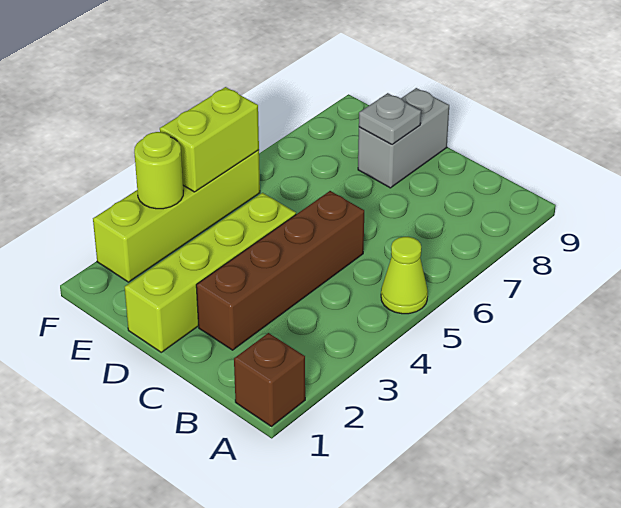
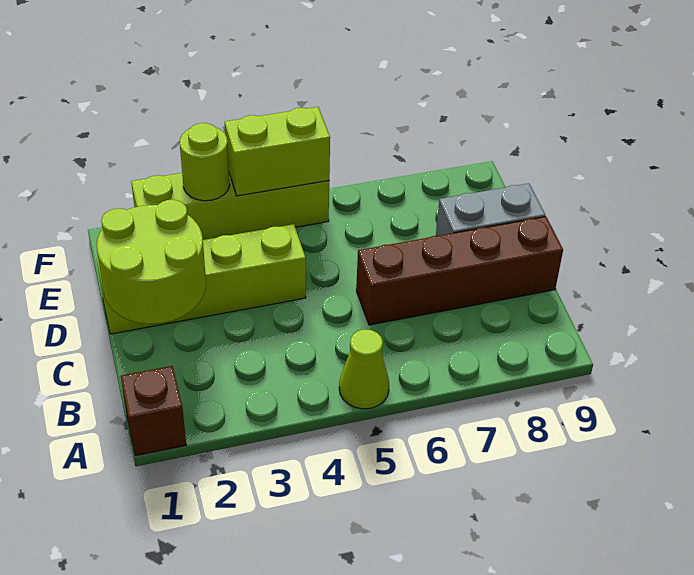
none -> lime 2x2 round brick [97,200,206,324]
brown 1x4 brick [196,191,364,350] -> brown 1x4 brick moved to [356,217,563,325]
grey 1x1 plate [359,93,421,144] -> none

